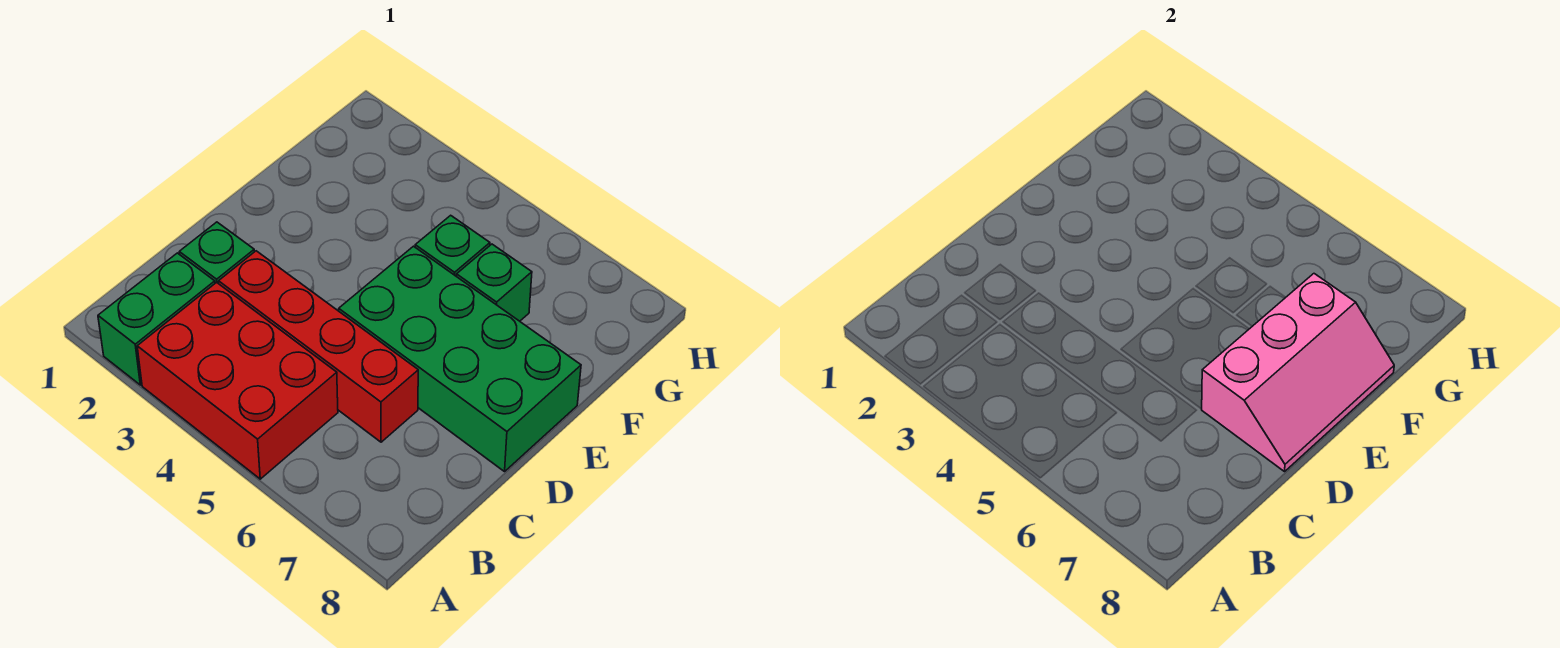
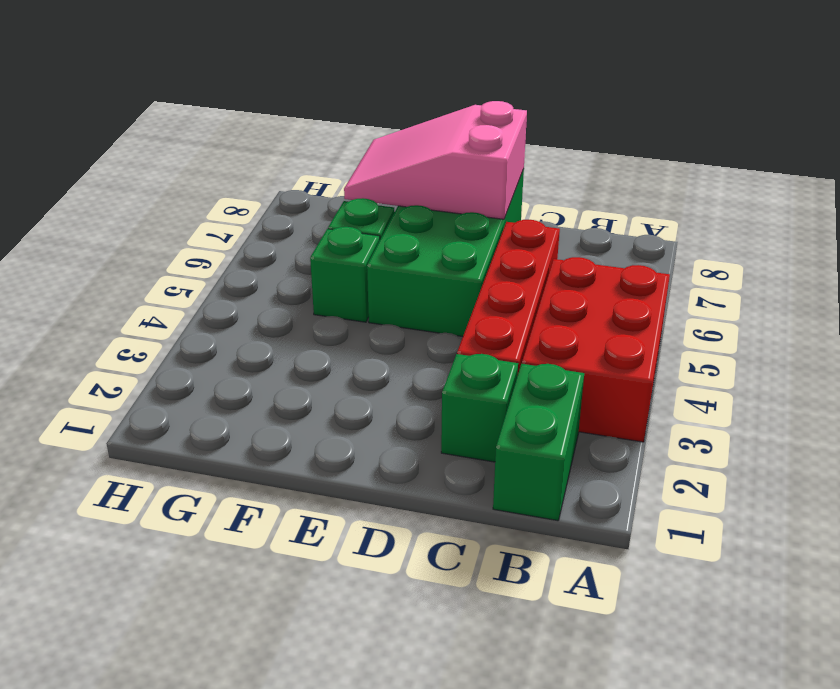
green 1x2 brick [98,253,215,385] -> green 1x2 brick turned to [493,364,584,521]
pink 2x3 slope [1202,274,1394,472] -> pink 2x3 slope turned to [344,101,527,219]

